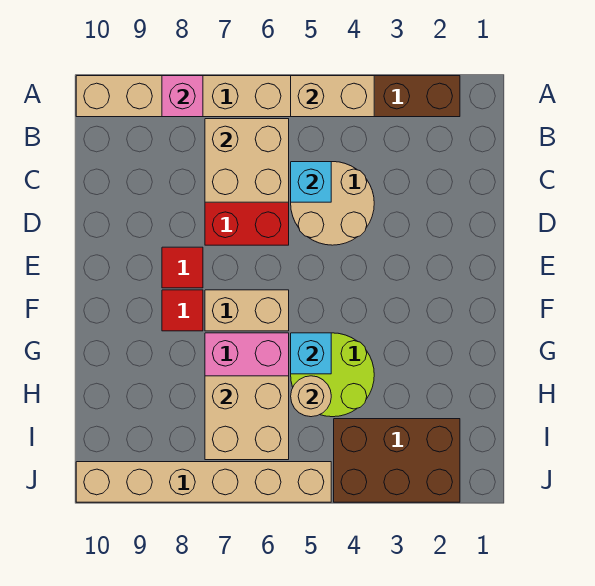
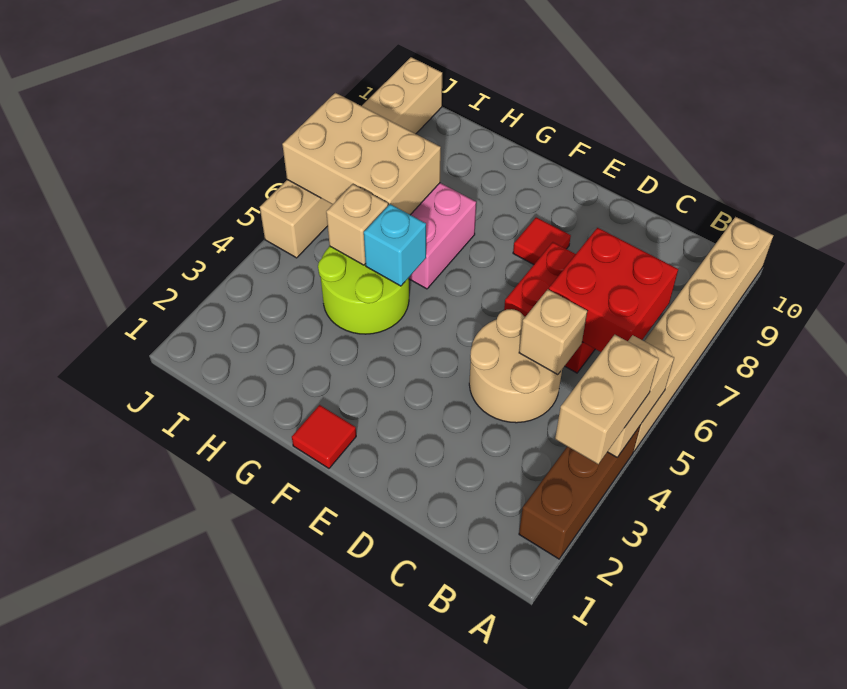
pink 1x1 brick [162,76,203,117] -> none
tan 2x2 brick [205,119,289,202] -> red 2x2 brick [549,228,678,352]
cyan 1x1 brick [291,162,331,202] -> tan 1x1 brick [519,289,587,375]
tan 1x2 brick [205,290,289,331] -> tan 1x2 brick moved to [555,335,659,464]
red 1x1 tile [162,290,203,331] -> red 1x1 tile moved to [292,405,356,468]
tan 1x1 round brick [291,376,331,417] -> tan 1x1 brick [326,184,388,265]
tan 2x2 brick [205,376,289,460] -> tan 2x3 brick [282,93,441,215]
brown 2x3 brick [334,419,460,502] -> none

